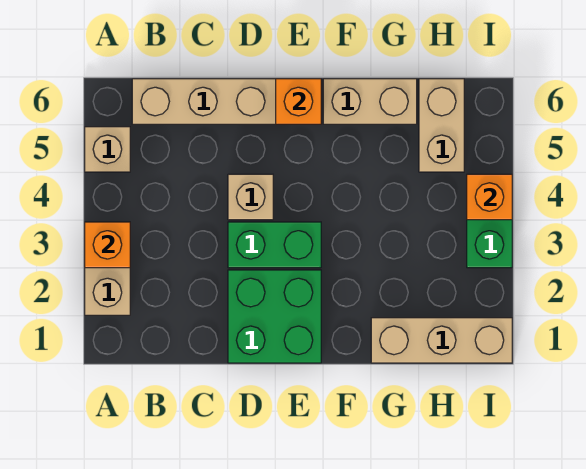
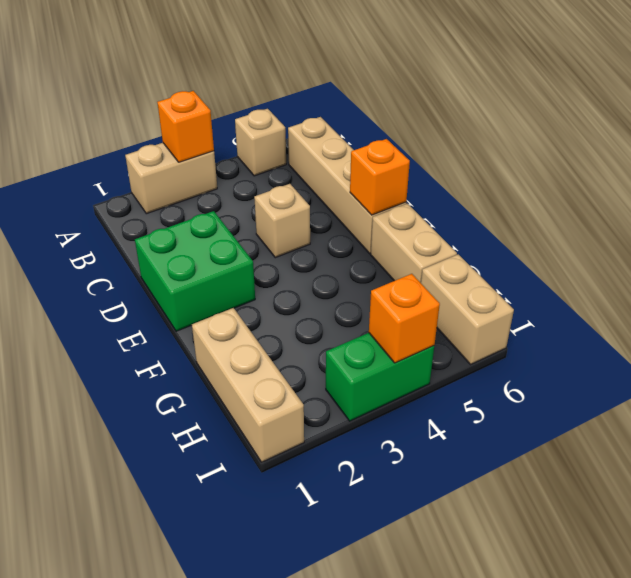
green 1x2 brick [228,222,321,268] -> none
tan 1x2 brick [419,79,464,172] -> tan 1x2 brick turned to [421,254,514,364]

